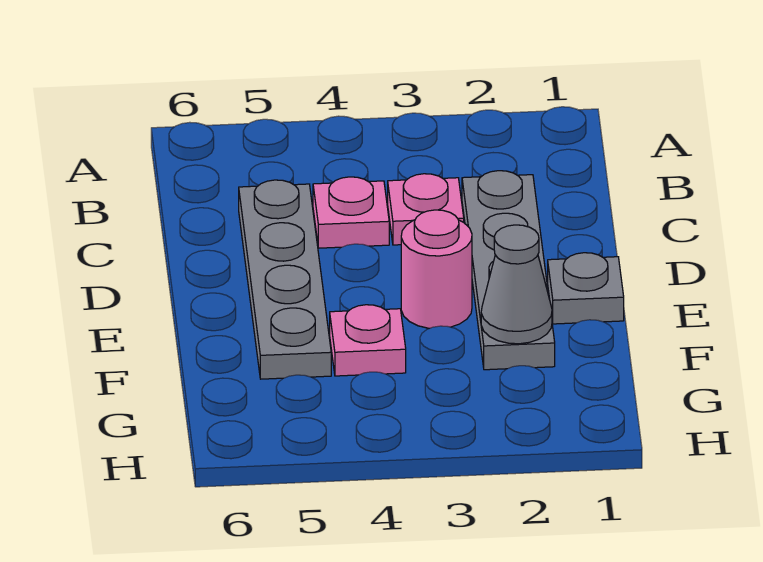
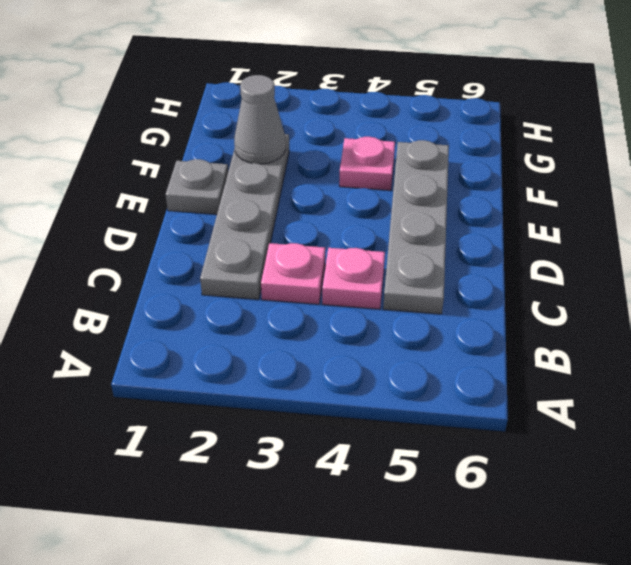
pink 1x1 round brick [401,210,472,328] -> none

